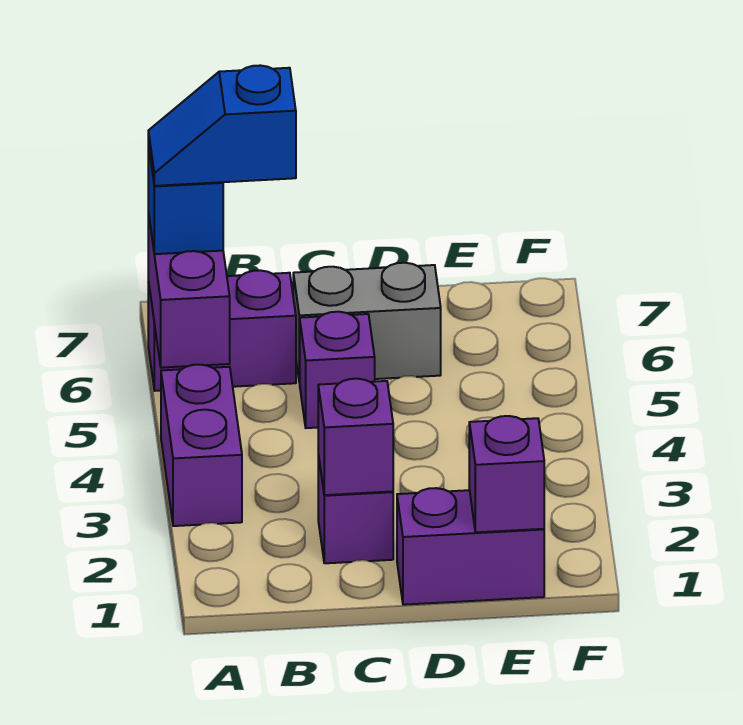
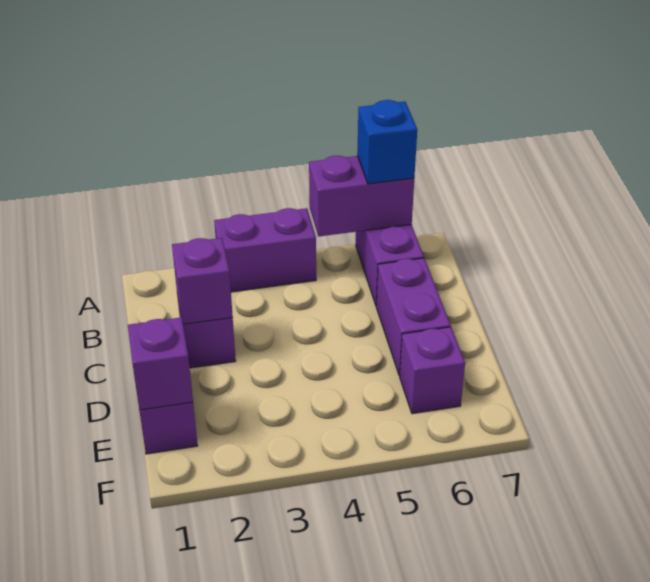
blue 1x2 slope [148,65,296,186] -> none
purple 1x1 brick [300,312,375,428] -> purple 1x1 brick moved to [400,327,465,414]
grey 1x2 brick [293,263,441,383] -> purple 1x2 brick [376,258,451,376]

